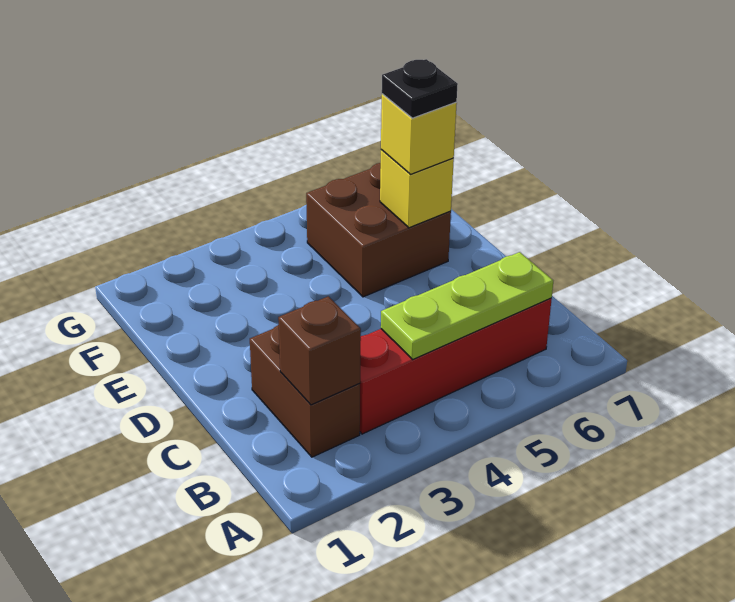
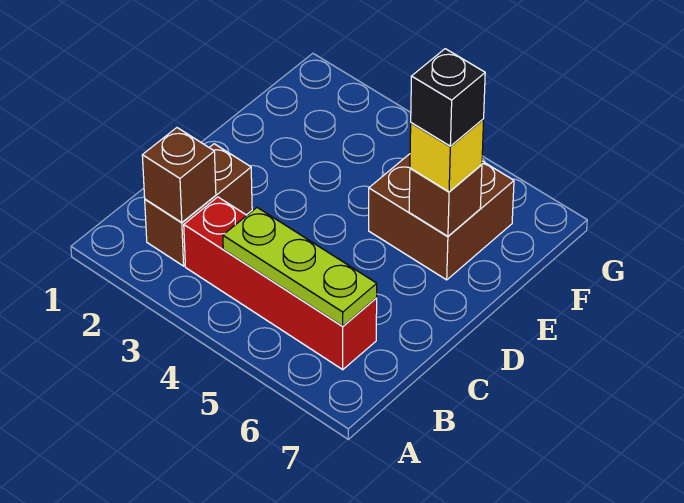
yellow 1x1 brick [380,150,454,228] -> brown 1x1 brick [409,165,482,236]
black 1x1 plate [382,59,458,118] -> black 1x1 brick [411,49,485,146]

